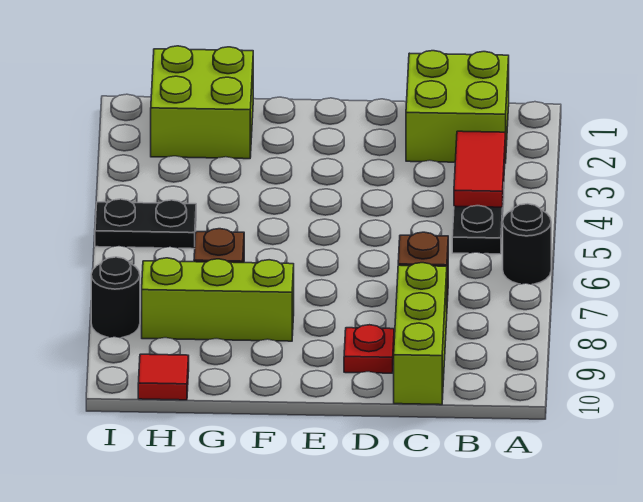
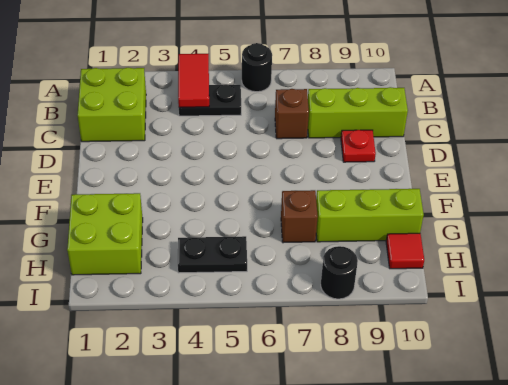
red 1x2 tile [454,131,506,207] -> red 1x2 tile turned to [178,54,209,107]
lime 1x3 brick [142,258,294,341] -> lime 1x3 brick turned to [316,189,424,242]
black 1x2 plate [95,199,196,249] -> black 1x2 plate turned to [178,236,247,273]

